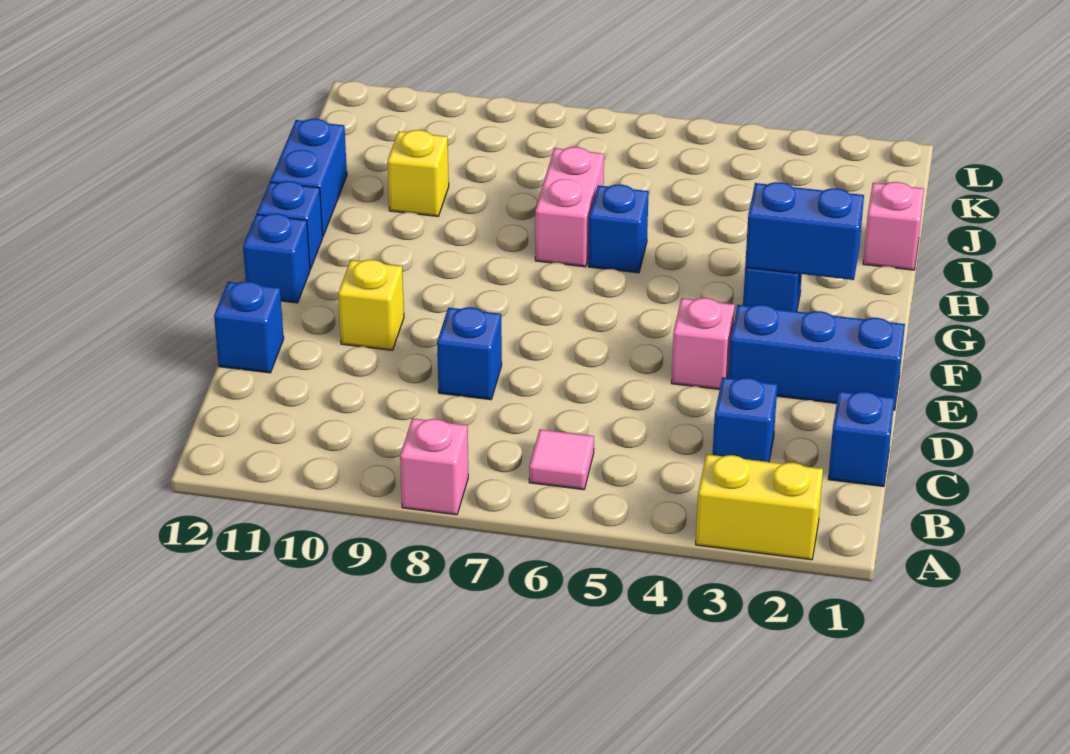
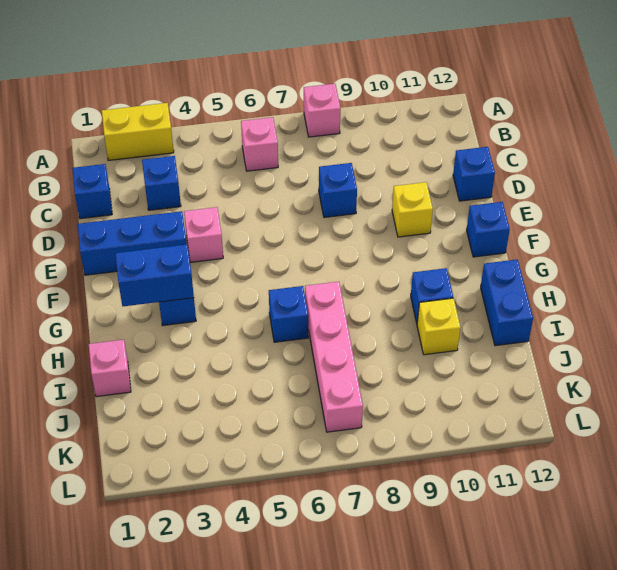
pink 1x1 tile [529,429,594,490] -> pink 1x1 brick [241,117,278,171]
blue 1x1 brick [257,181,323,269] -> blue 1x1 brick moved to [411,268,453,323]
pink 1x2 brick [535,147,604,267] -> pink 1x4 brick [305,282,363,432]

